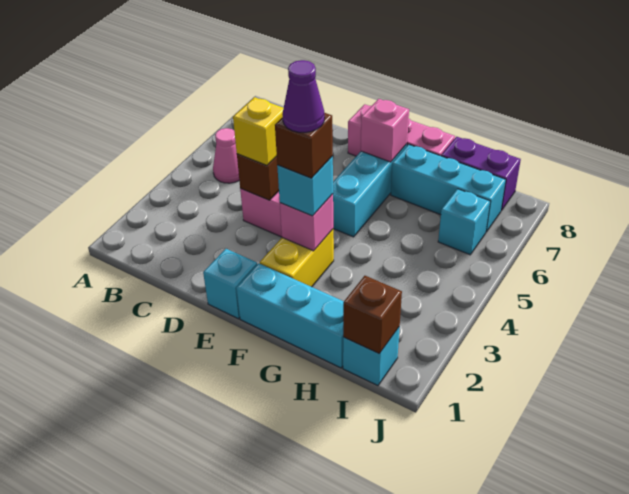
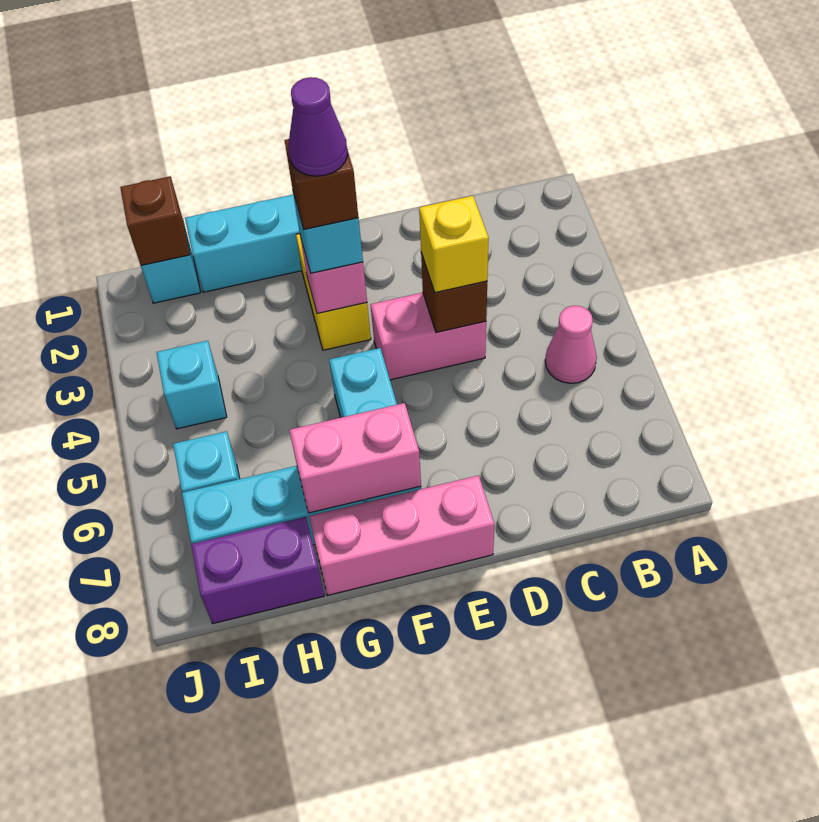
cyan 1x1 brick [203,249,257,319] -> cyan 1x1 brick moved to [156,341,227,429]
pink 1x1 brick [361,99,409,162] -> pink 1x2 brick [289,403,421,513]

